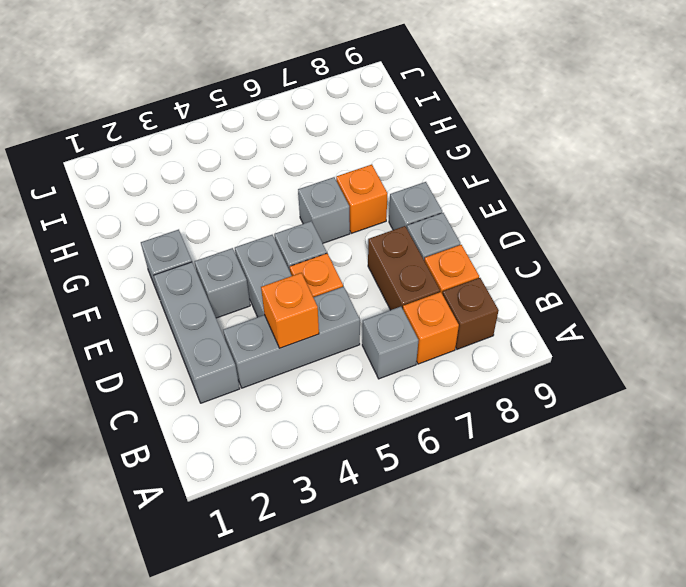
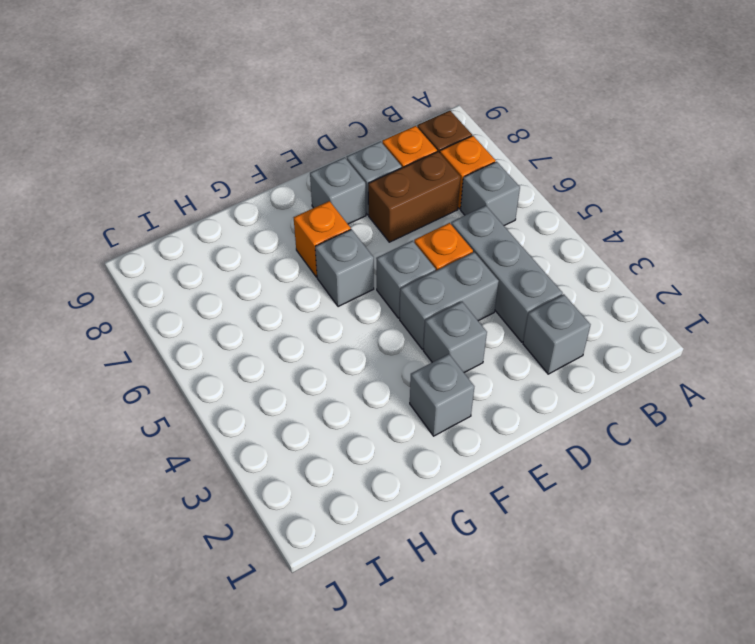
grey 1x3 brick [154,262,240,403] -> grey 1x1 brick [523,294,590,374]
orange 1x1 brick [261,273,319,348] -> none

